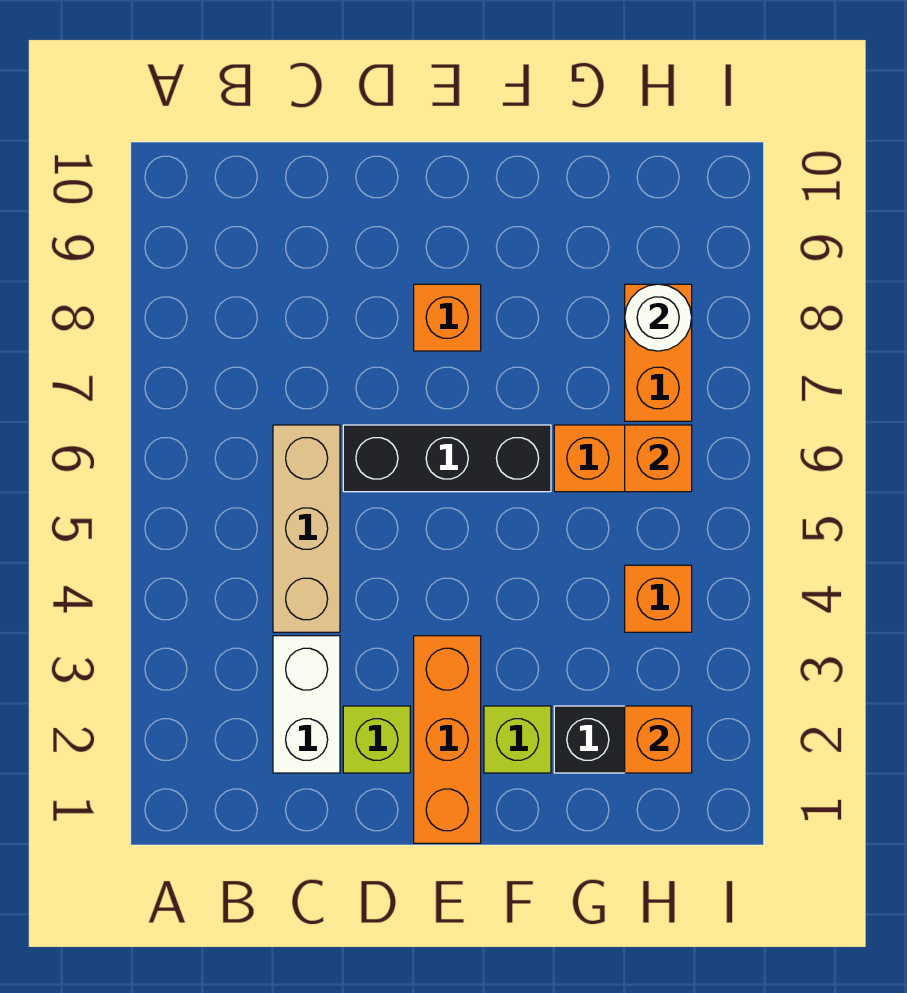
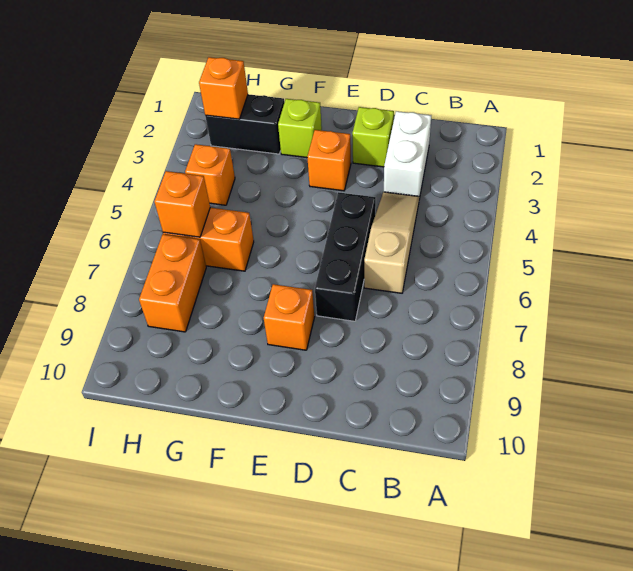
tan 1x3 brick [273,425,340,632] -> tan 1x3 slope [364,192,419,293]
black 1x3 brick [343,425,551,492] -> black 1x3 brick turned to [315,192,376,321]
orange 1x3 brick [414,636,481,843] -> orange 1x1 brick [307,130,351,191]
white 1x1 round brick [625,284,692,351] -> none

